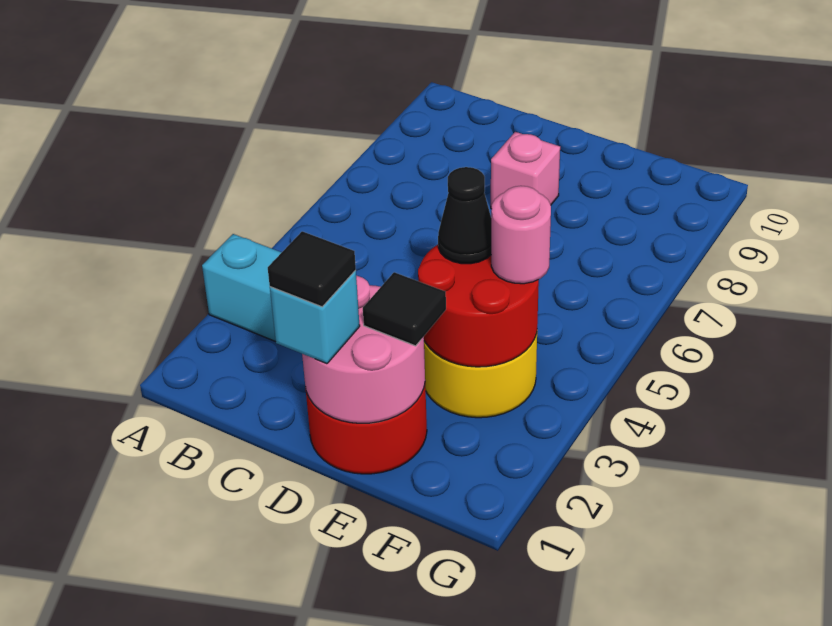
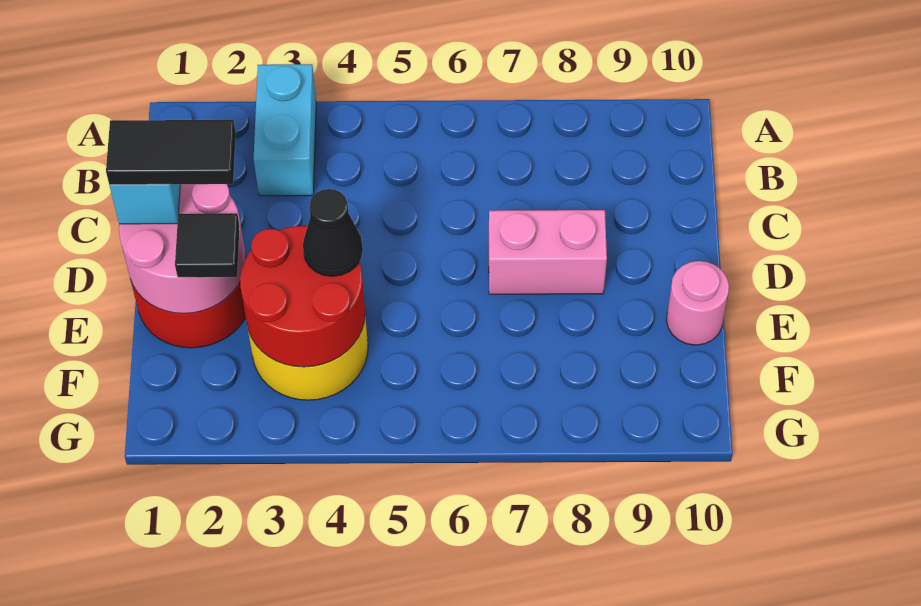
black 1x1 tile [268,231,356,307] -> black 1x2 tile [106,120,236,185]
pink 1x1 brick [491,132,560,209] -> pink 1x2 brick [489,210,607,294]
pink 1x1 round brick [491,186,551,284] -> pink 1x1 round brick moved to [666,261,729,345]

